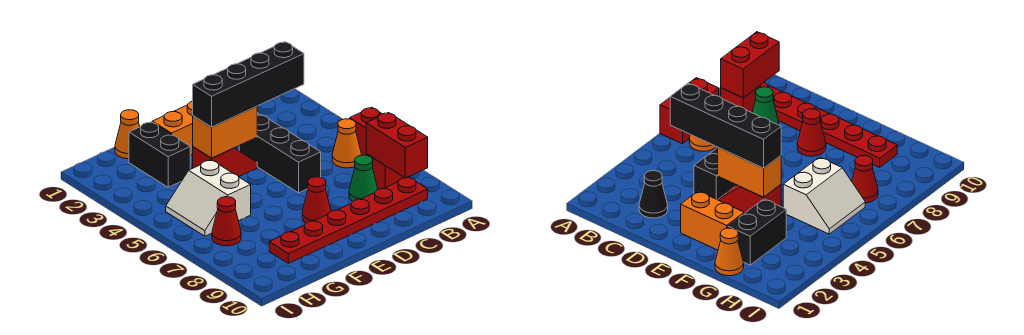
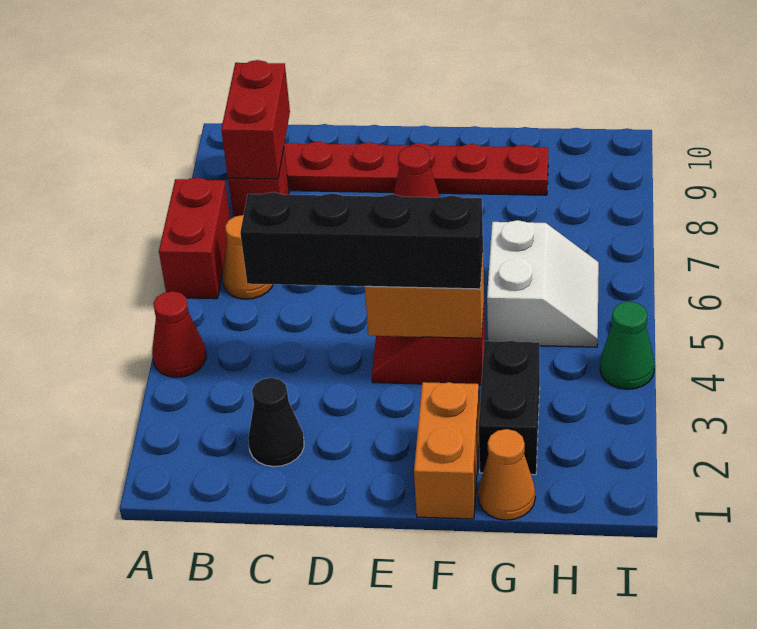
green 1x1 cone [349,155,378,201] -> green 1x1 cone moved to [600,302,655,389]
black 1x3 brick [239,115,321,193] -> none
orange 1x2 brick [152,101,193,155] -> orange 1x2 brick turned to [414,382,479,519]
red 1x1 cone [212,197,241,246] -> red 1x1 cone moved to [152,291,206,377]

